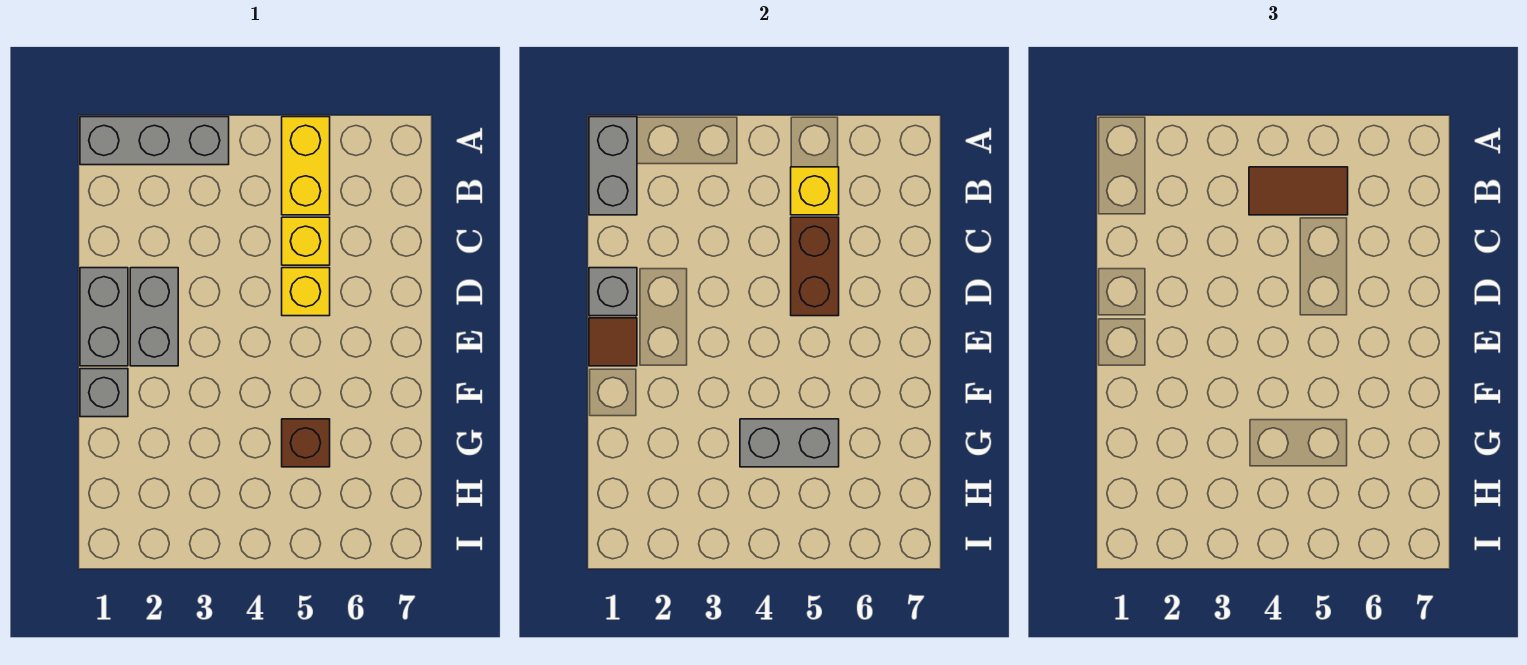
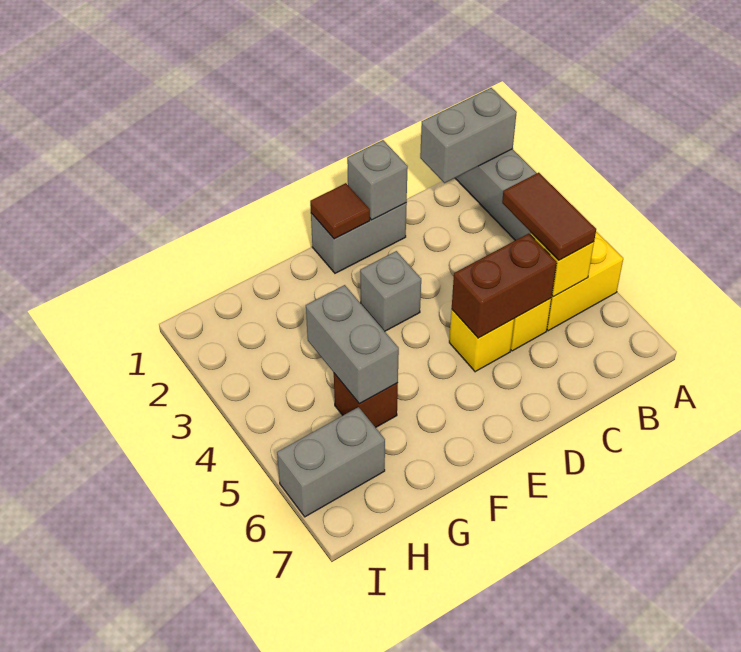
grey 1x2 brick [130,268,178,366] -> grey 1x2 brick moved to [277,407,385,517]
grey 1x1 brick [80,369,128,417] -> grey 1x1 brick moved to [360,251,421,331]

